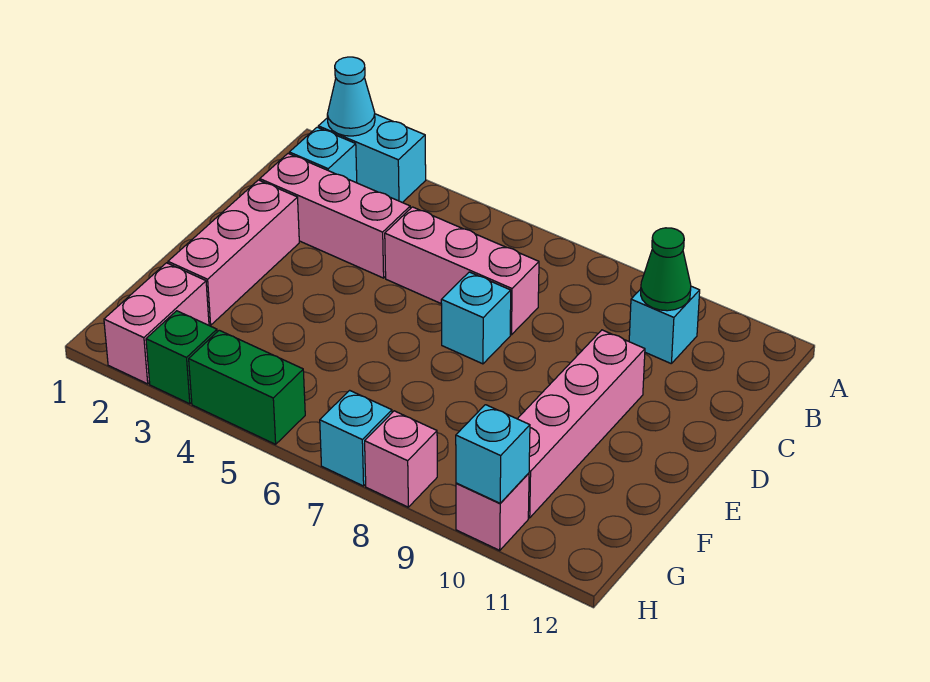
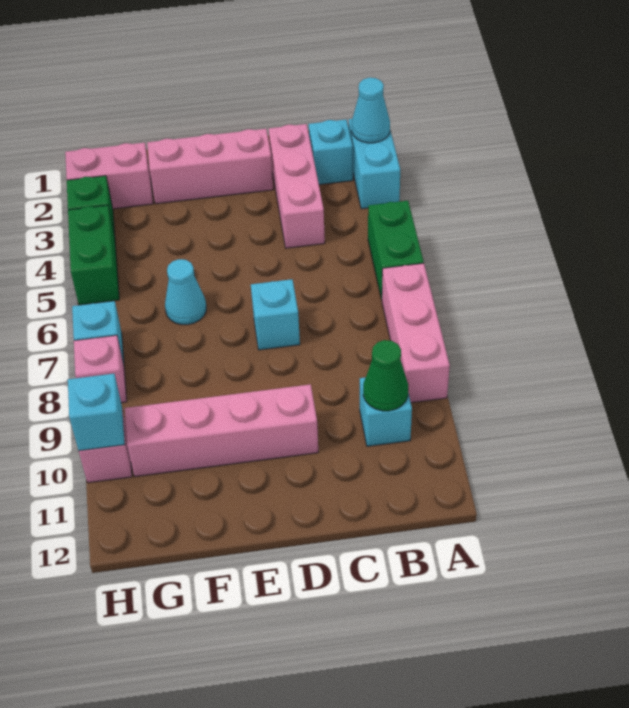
none -> green 1x2 brick [368,201,424,300]
pink 1x3 brick [385,207,539,335] -> pink 1x3 brick moved to [382,263,450,403]
none -> cyan 1x1 cone [165,259,206,325]

